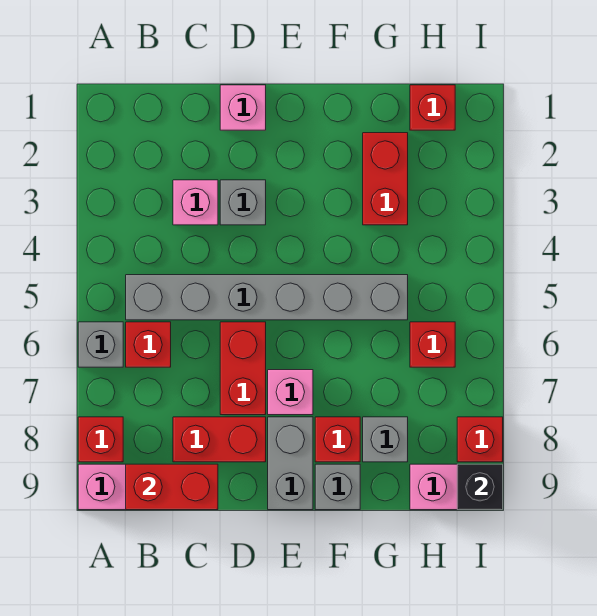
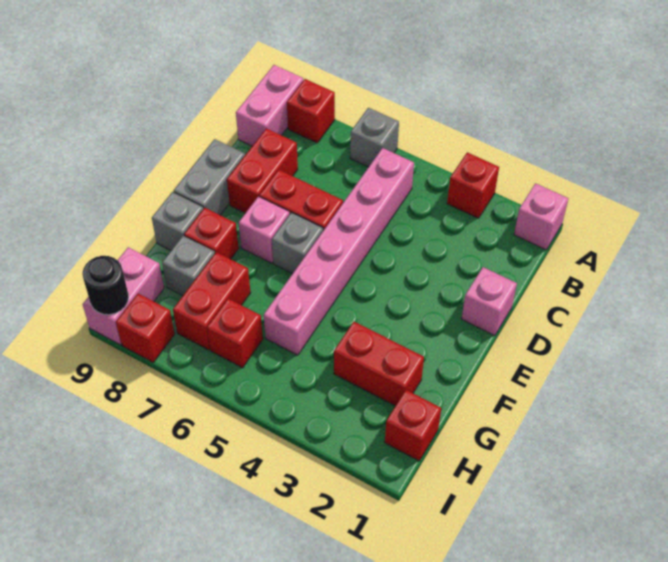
grey 1x6 brick [126,275,408,320] -> pink 1x6 brick [264,148,414,355]
red 1x1 brick [126,322,171,367] -> red 1x1 brick moved to [447,152,499,218]
red 1x2 brick [126,464,218,510] -> red 1x2 brick moved to [173,252,251,350]
pink 1x1 brick [173,180,218,225] -> pink 1x1 brick moved to [514,183,568,250]
grey 1x1 brick [220,180,266,225] -> grey 1x1 brick moved to [272,213,323,274]
grey 1x2 brick [268,417,313,510] -> grey 1x2 brick turned to [174,139,245,215]
black 1x1 brick [457,464,503,510] -> black 1x1 round brick [82,256,129,315]

